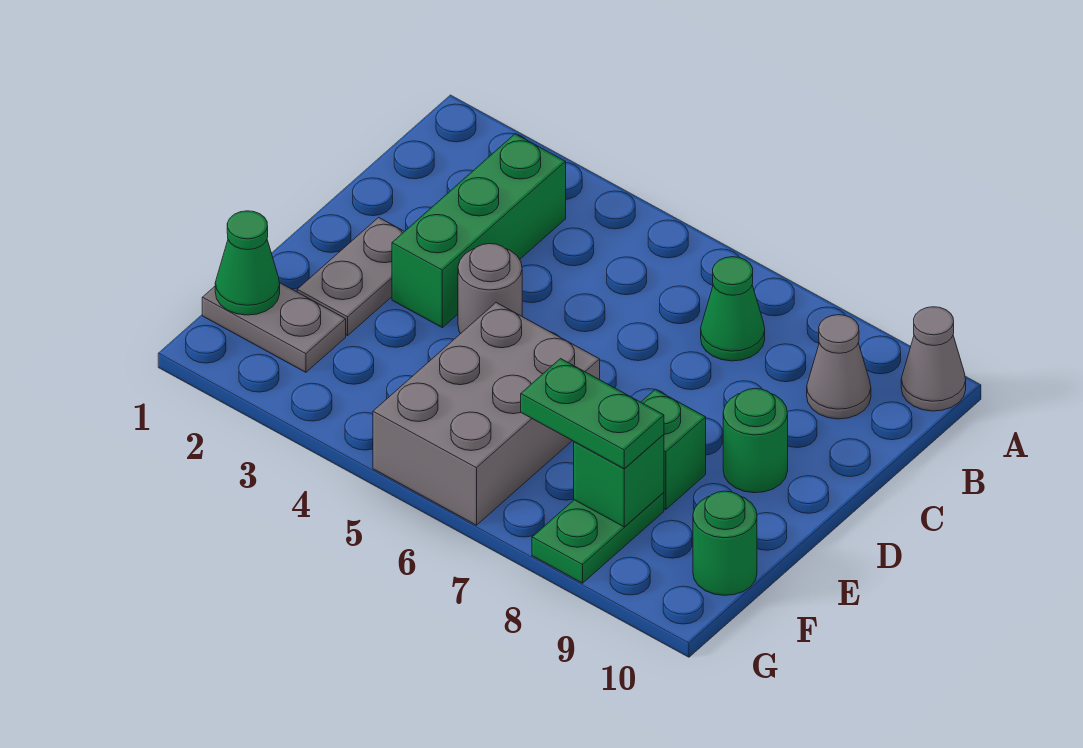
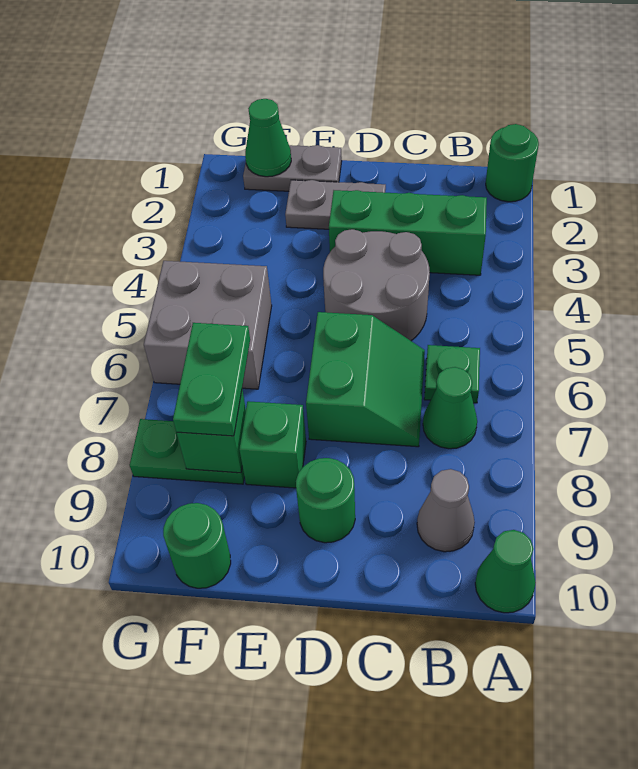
none -> green 1x1 round brick [486,124,539,202]
grey 1x1 cone [901,307,966,411] -> green 1x1 cone [475,530,536,613]
none -> green 1x1 plate [424,345,480,403]
none -> green 2x2 slope [306,312,425,447]
grey 1x1 round brick [458,244,522,334] -> grey 2x2 round brick [323,229,430,341]
grey 2x3 brick [373,303,600,525] -> grey 2x2 brick [144,261,272,389]
grey 1x2 plate [202,283,346,372] -> grey 1x2 plate turned to [243,145,342,191]

